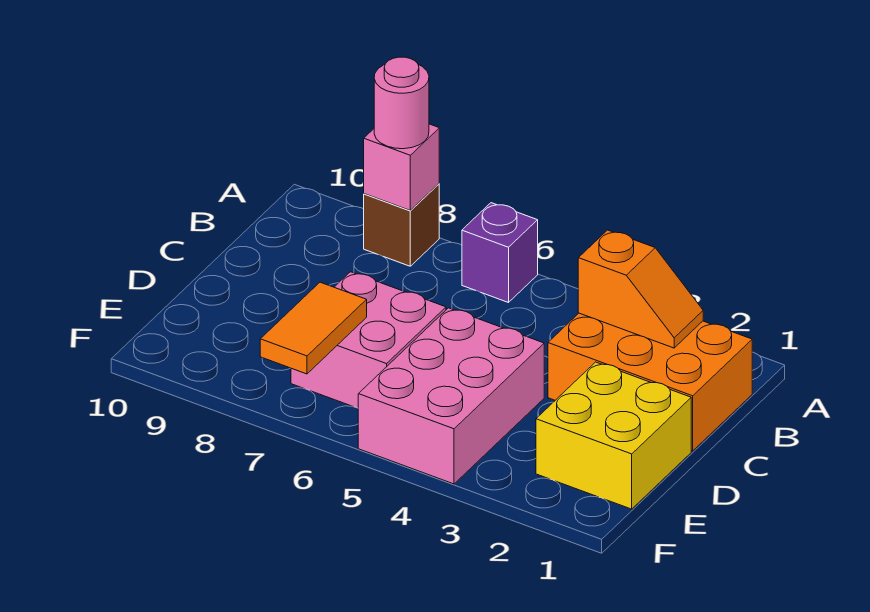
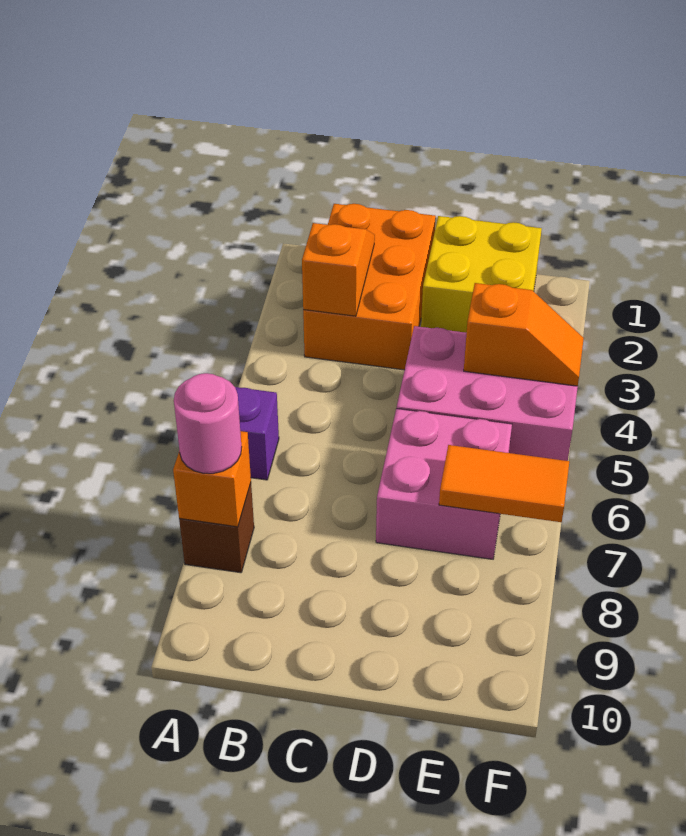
pink 1x1 brick [364,124,439,210] -> orange 1x1 brick [173,431,251,527]
none -> orange 1x2 slope [464,283,584,386]

